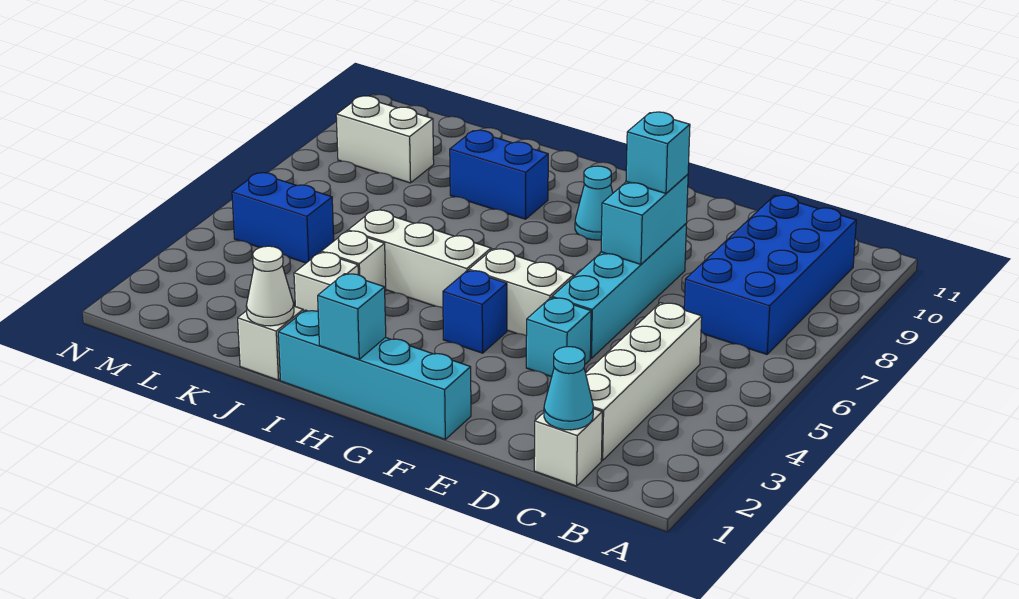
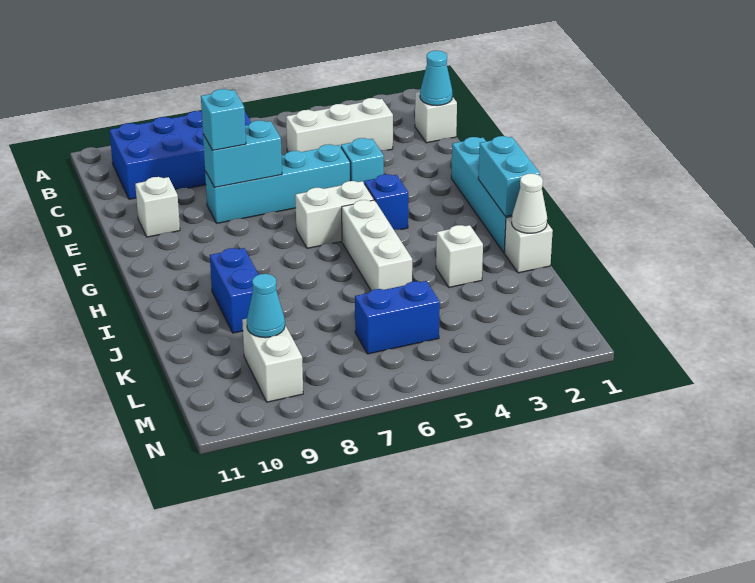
white 1x4 brick [586,303,702,460] -> white 1x3 brick [286,98,393,152]
white 1x2 brick [469,249,574,336] -> white 1x2 brick turned to [295,181,374,248]
cyan 1x1 cone [575,166,613,240] -> cyan 1x1 cone moved to [247,274,285,338]
cyan 1x1 brick [318,274,386,359] -> cyan 1x2 brick [478,136,540,216]
white 1x1 brick [321,231,386,291] -> white 1x1 brick moved to [135,177,180,237]
blue 1x2 brick [232,173,334,263] -> blue 1x2 brick turned to [355,281,440,354]

